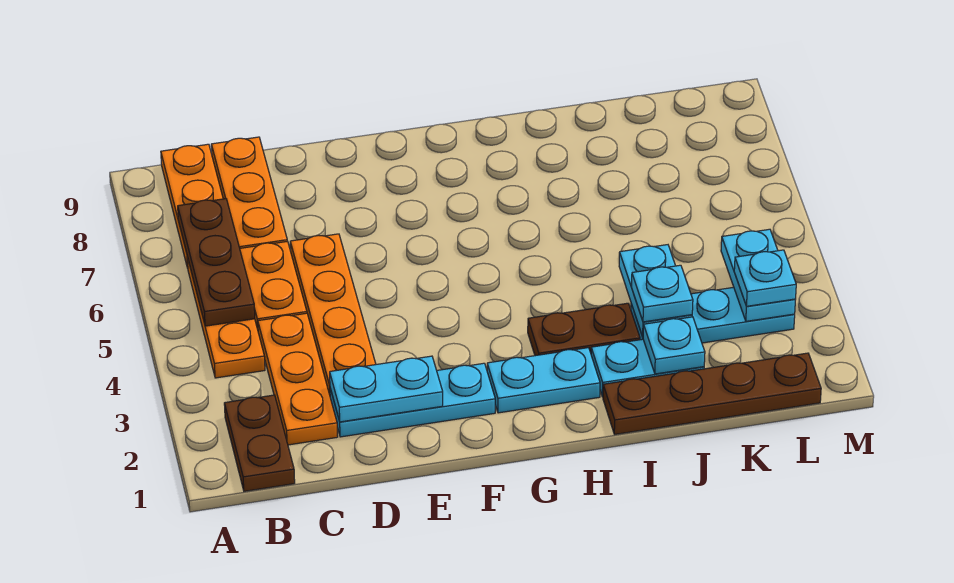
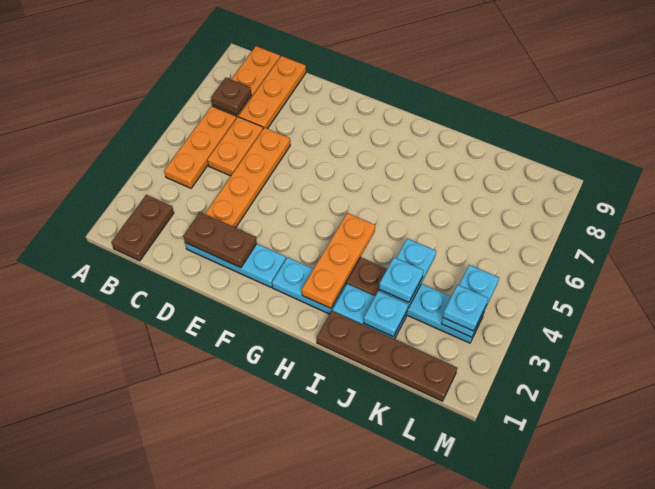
brown 1x3 plate [178,199,255,326] -> brown 1x1 plate [211,78,251,115]
orange 1x3 plate [258,313,338,445] -> orange 1x3 plate moved to [302,213,375,308]
cyan 1x2 plate [330,356,443,422] -> brown 1x2 plate [183,212,257,268]

